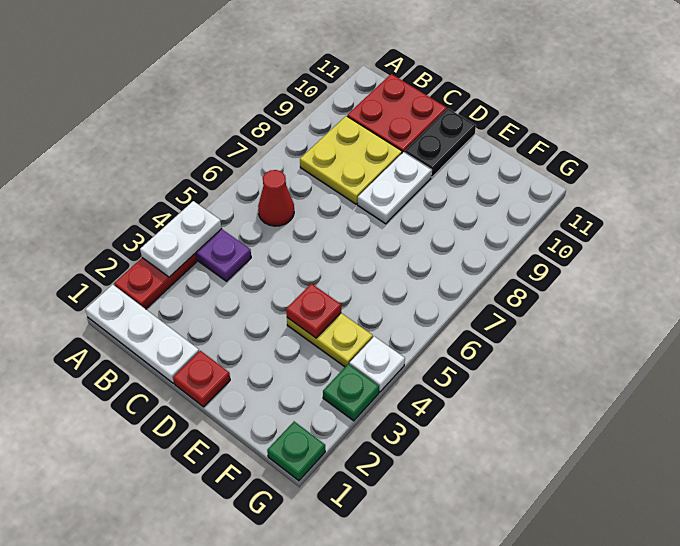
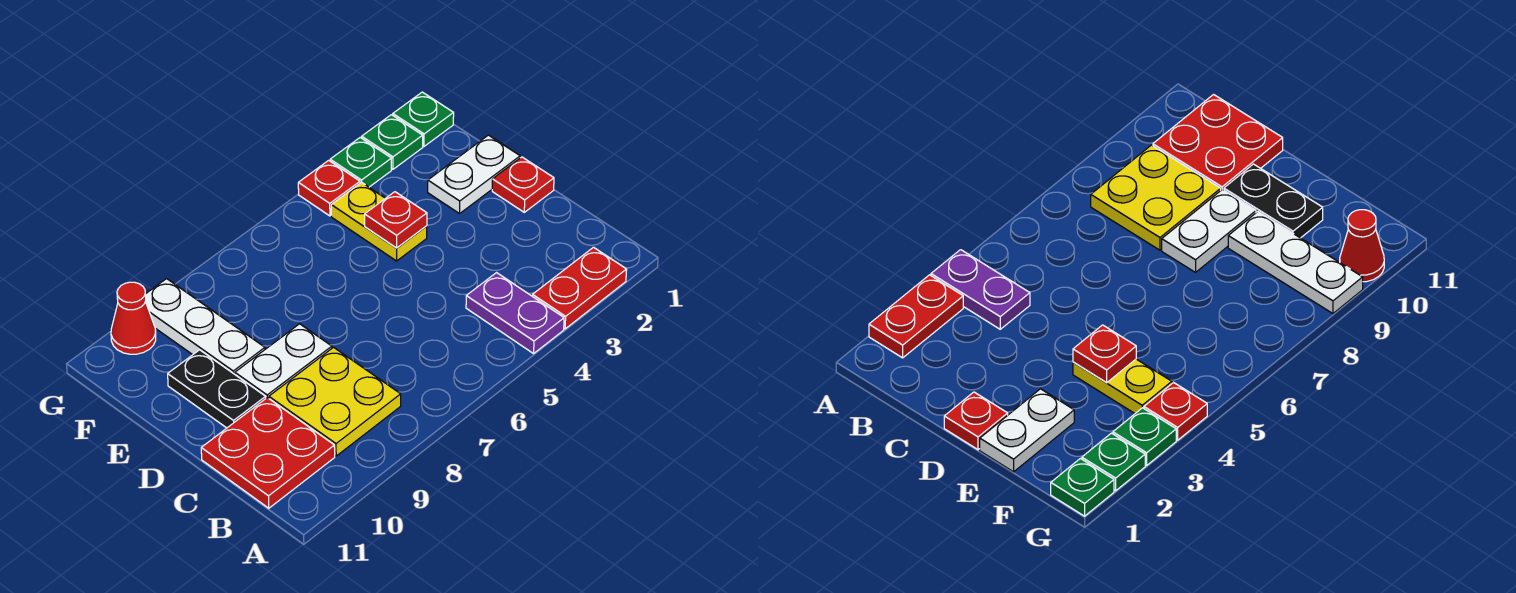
white 1x3 plate [85,285,199,383] -> white 1x3 plate moved to [145,279,265,374]
white 1x2 plate [140,201,222,277] -> white 1x2 plate moved to [428,135,520,214]
red 1x1 cone [258,170,294,226] -> red 1x1 cone moved to [111,282,156,354]
black 1x2 plate [405,109,476,177] -> black 1x2 plate turned to [168,350,266,428]
none -> green 1x1 plate [362,115,423,169]
white 1x1 plate [350,336,405,392] -> red 1x1 plate [298,160,360,216]

